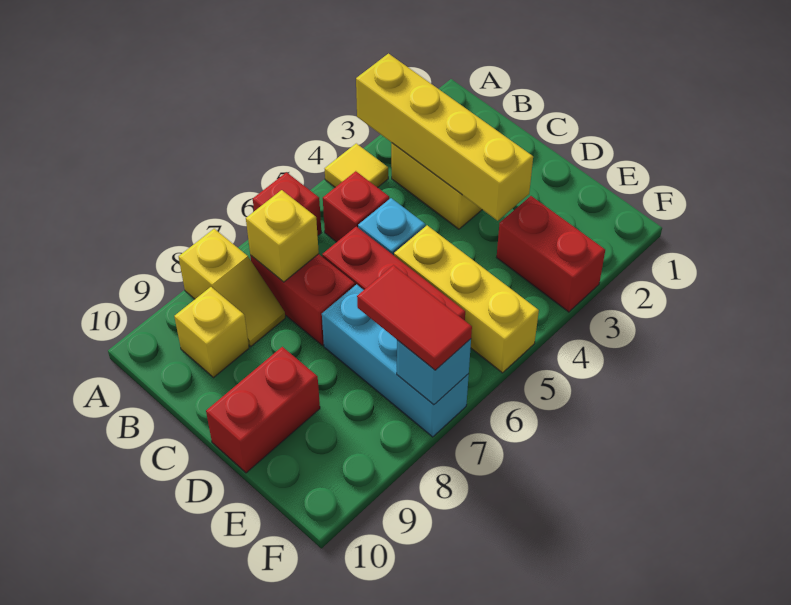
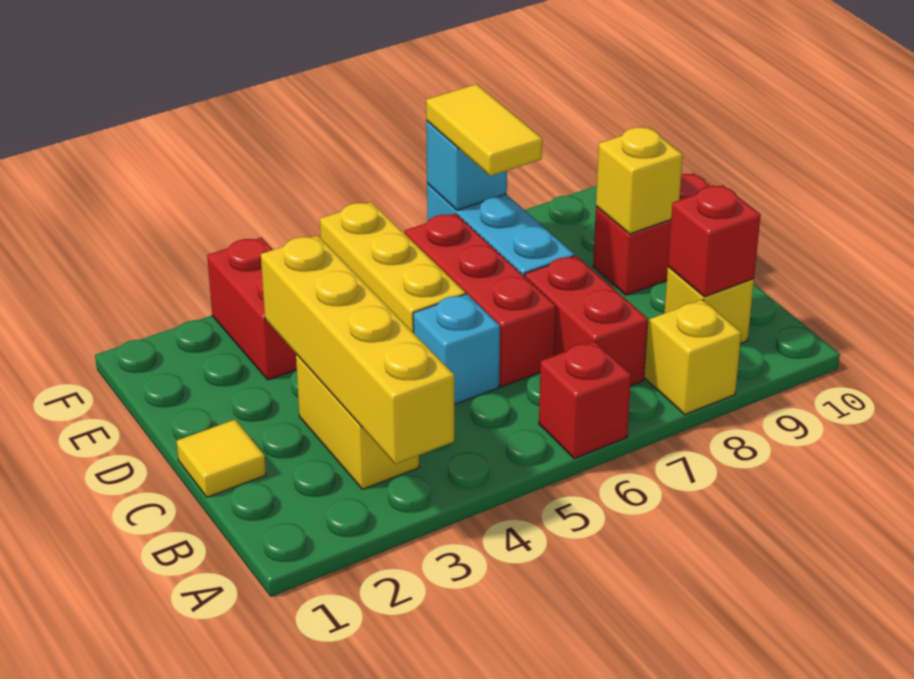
yellow 1x1 tile [325,143,388,188] -> yellow 1x1 tile moved to [177,420,266,497]
red 1x1 brick [323,171,389,242] -> red 1x1 brick moved to [668,185,761,297]
yellow 1x1 brick [246,190,319,282] -> yellow 1x1 brick moved to [596,127,683,234]
red 1x2 tile [357,265,472,370] -> yellow 1x2 tile [426,84,542,176]

